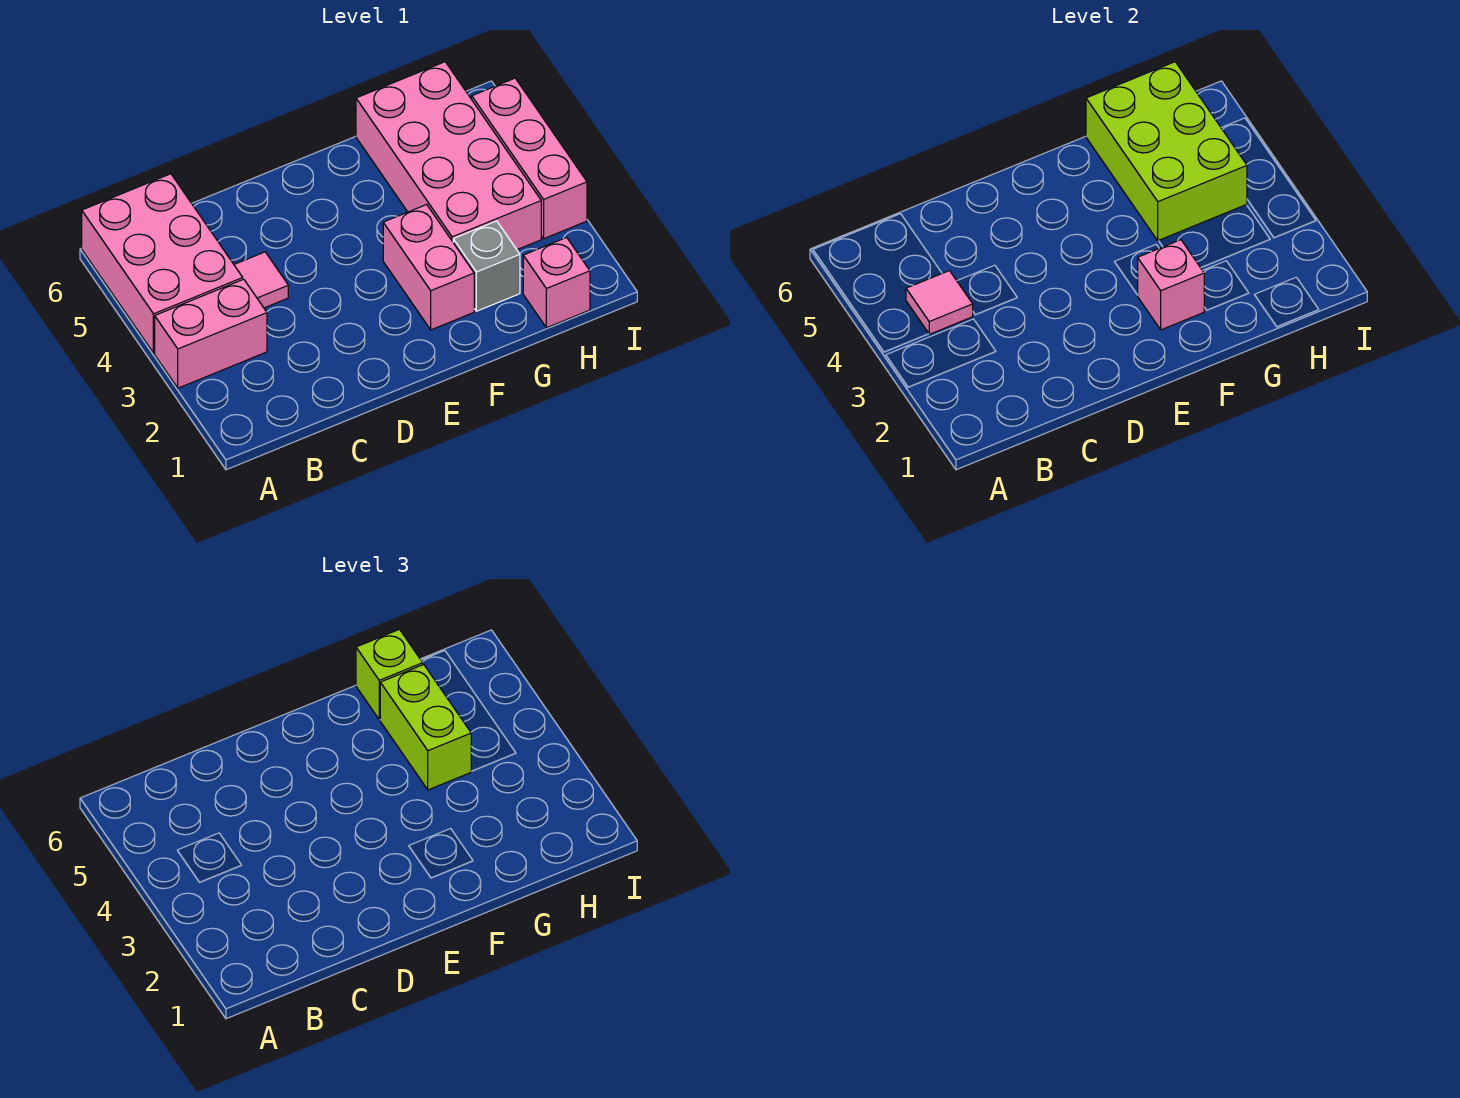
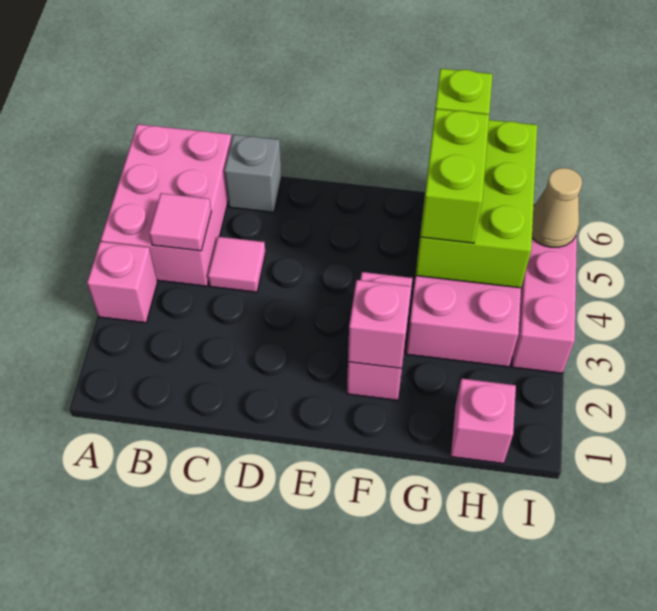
pink 1x2 brick [155,279,267,388] -> pink 1x1 brick [87,242,157,323]
grey 1x1 brick [453,221,520,311] -> grey 1x1 brick moved to [224,135,282,212]
none -> tan 1x1 cone [532,168,582,247]

